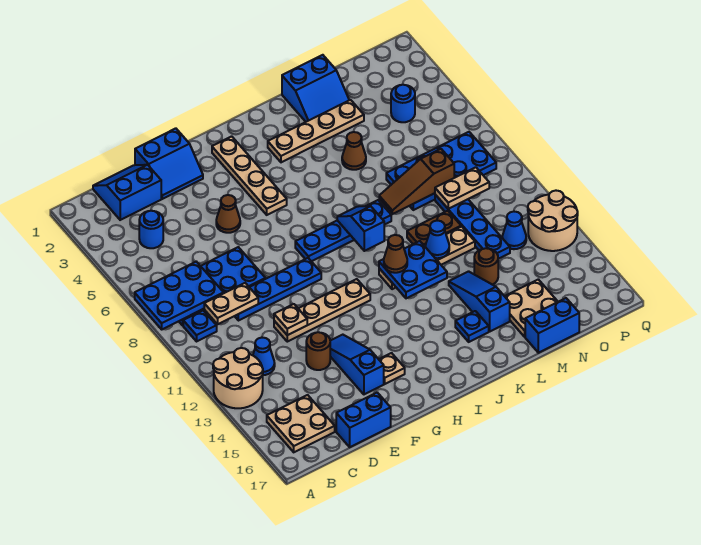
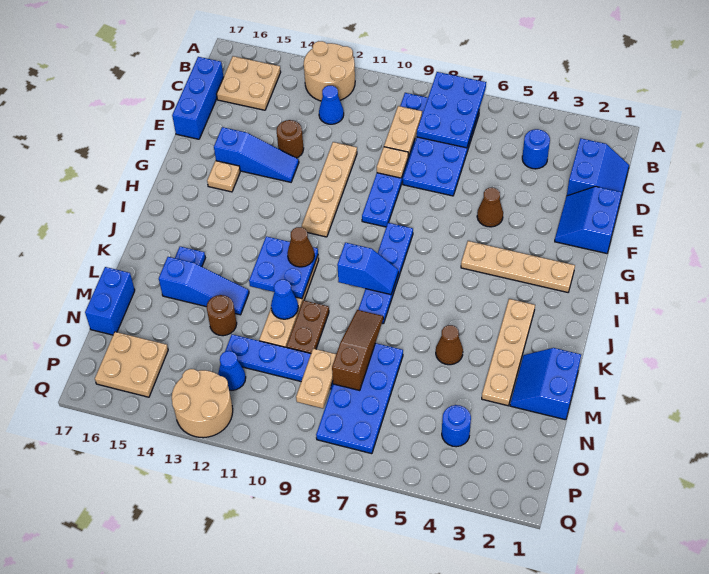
blue 1x2 brick [336,393,391,447] -> blue 1x3 brick [172,57,223,139]
tan 1x1 plate [274,304,307,335] -> tan 1x1 plate moved to [377,147,408,178]
tan 2x2 plate [505,279,558,337] -> tan 2x2 plate moved to [95,332,168,397]

